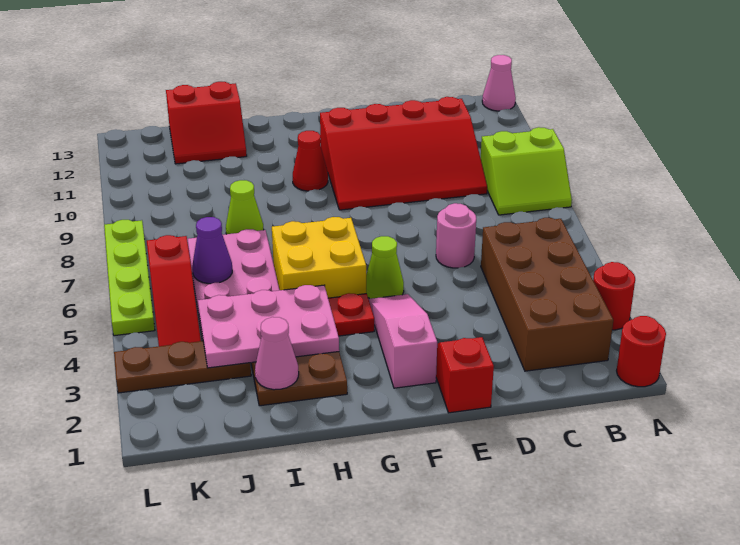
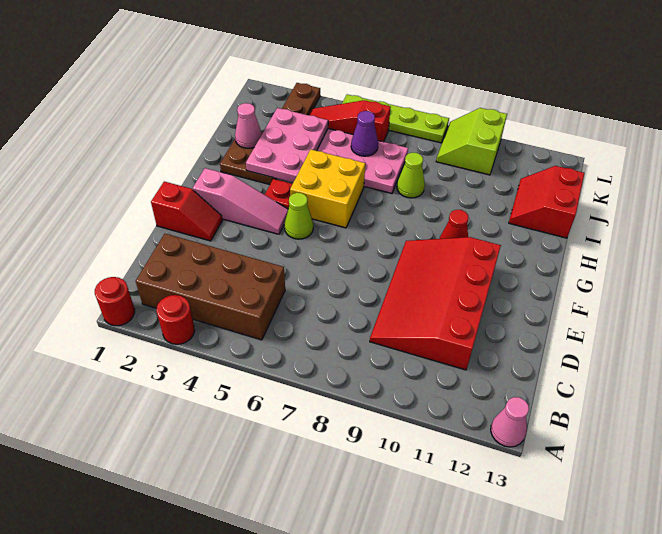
lime 2x2 slope [481,127,572,215] -> lime 2x2 slope moved to [436,108,507,175]
pink 1x1 round brick [436,203,476,268] -> none

